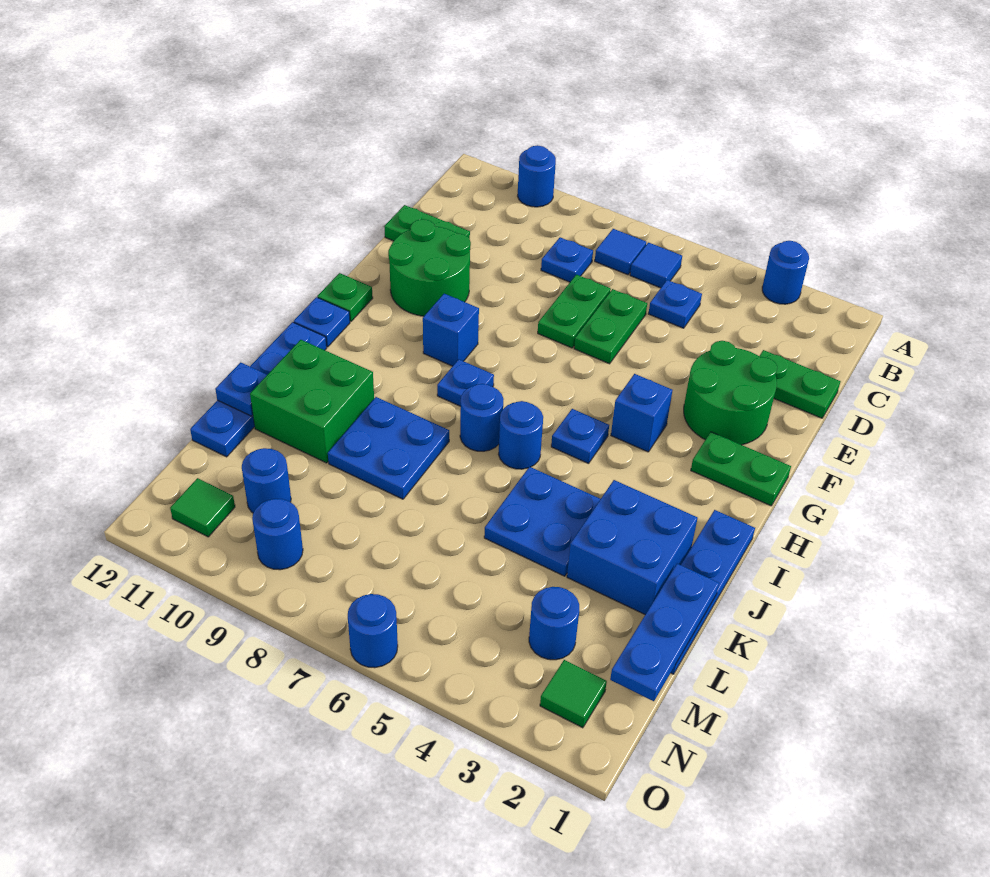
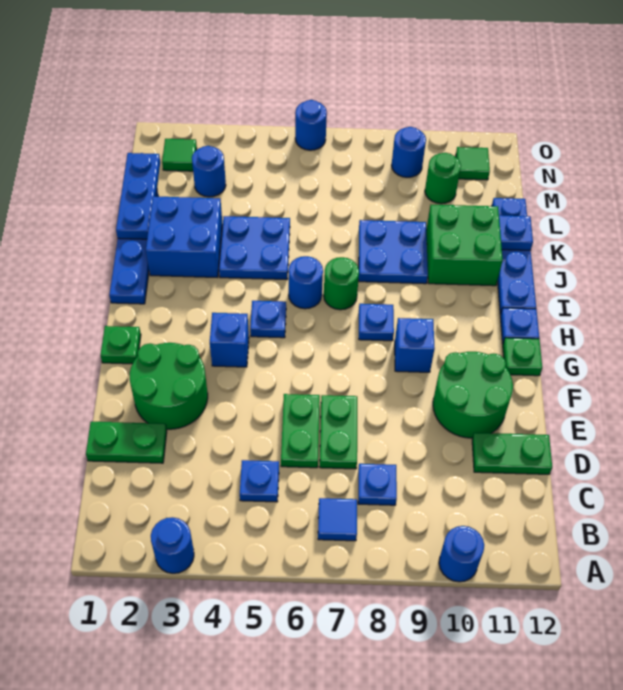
blue 1x1 tile [630,243,682,288] -> none
green 1x2 plate [691,432,791,506] -> green 1x1 plate [101,326,141,364]
blue 1x1 round brick [460,384,503,451] -> green 1x1 round brick [324,257,359,310]
blue 1x1 round brick [242,448,291,513] -> green 1x1 round brick [425,153,461,204]

